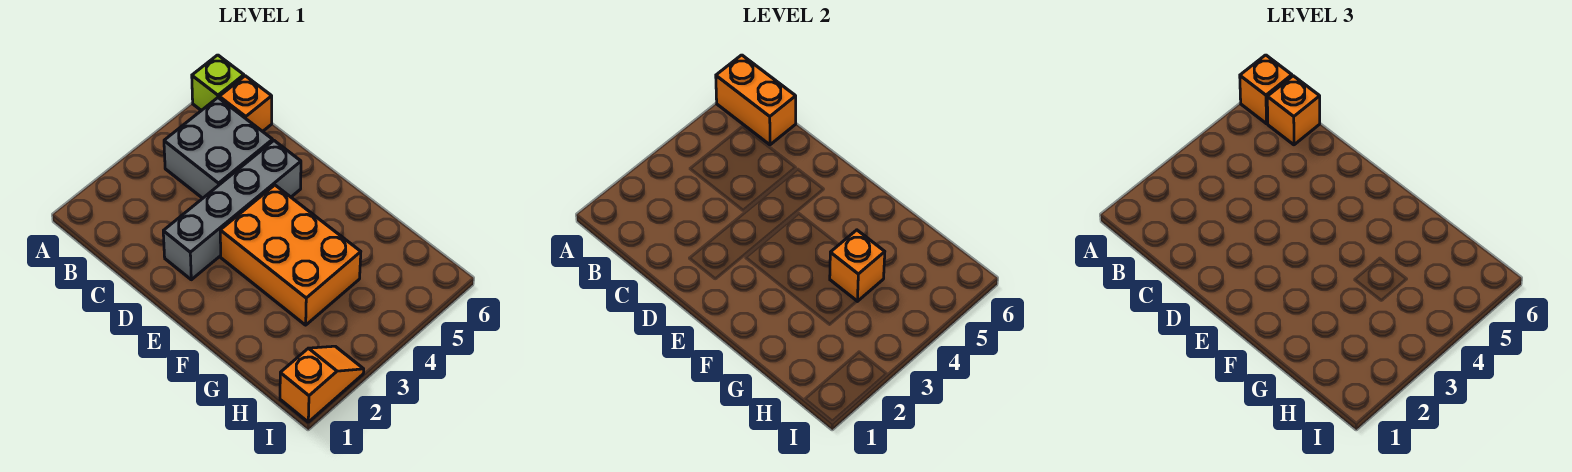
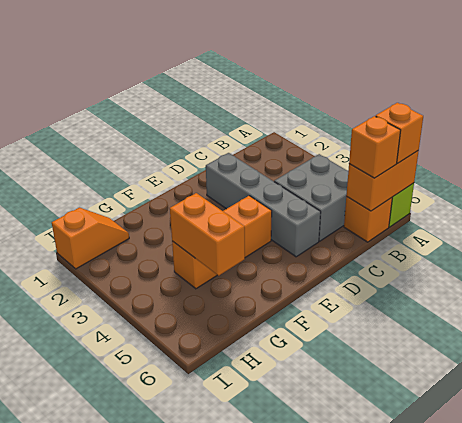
orange 2x3 brick [220,185,361,325] -> orange 1x3 brick [172,196,272,289]
orange 1x1 brick [830,230,885,301] -> orange 1x2 brick [170,193,245,276]
orange 1x2 slope [280,346,364,422] -> orange 1x2 slope turned to [52,208,129,269]

